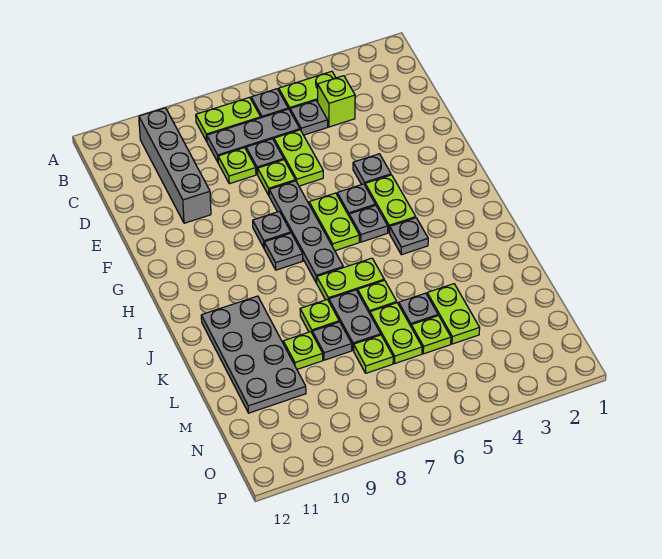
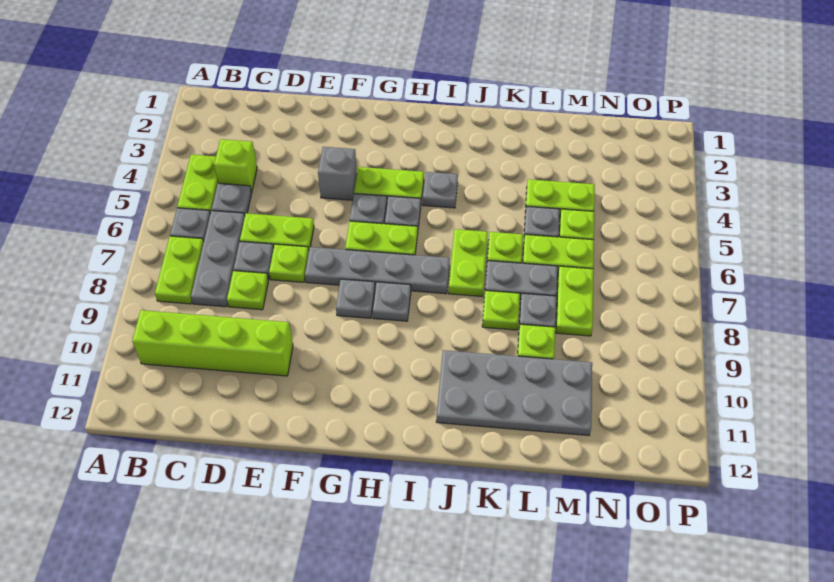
grey 1x4 brick [139,108,211,223] -> lime 1x4 brick [132,310,293,376]
grey 1x1 plate [353,154,391,185] -> grey 1x1 brick [318,147,357,200]
lime 1x1 plate [354,335,393,373] -> lime 1x2 plate [556,266,594,336]

